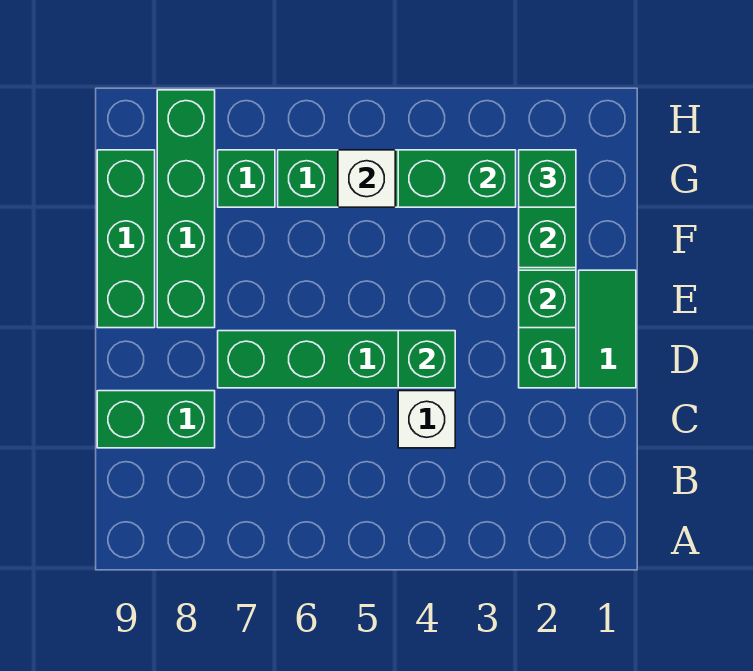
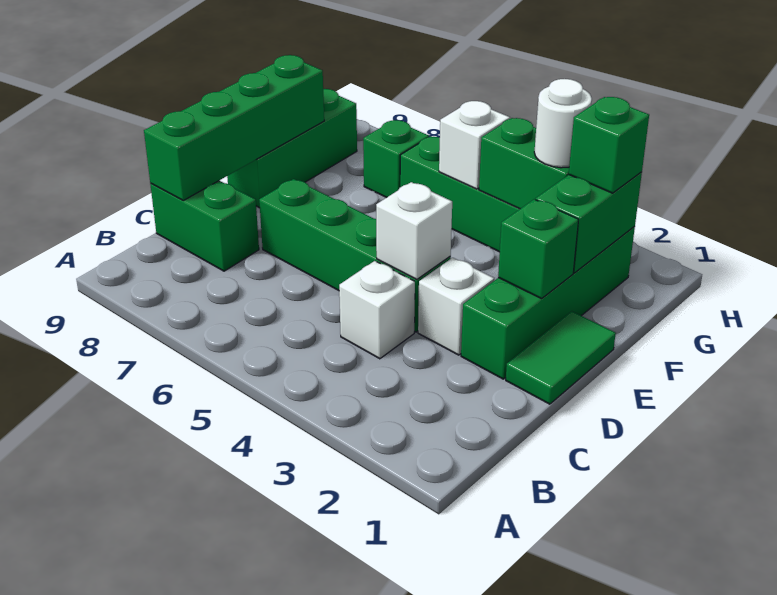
none -> white 1x1 brick [418,258,494,355]
green 1x1 brick [398,331,455,388] -> white 1x1 brick [376,182,452,279]
green 1x4 brick [157,90,215,328] -> green 1x4 brick moved to [144,55,324,200]
none -> white 1x1 round brick [534,79,592,168]

